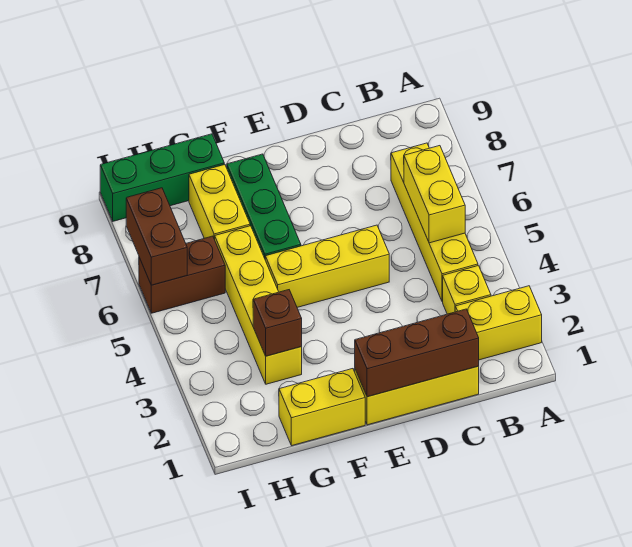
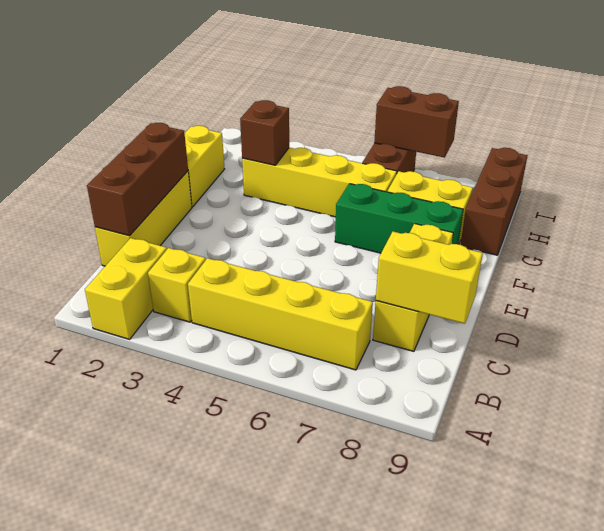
yellow 1x2 brick [404,146,465,243] -> yellow 1x2 brick moved to [376,232,483,324]
yellow 1x3 brick [265,225,389,307] -> yellow 1x3 brick moved to [373,224,453,351]
green 1x3 brick [100,134,224,221] -> brown 1x3 brick [460,148,528,255]

